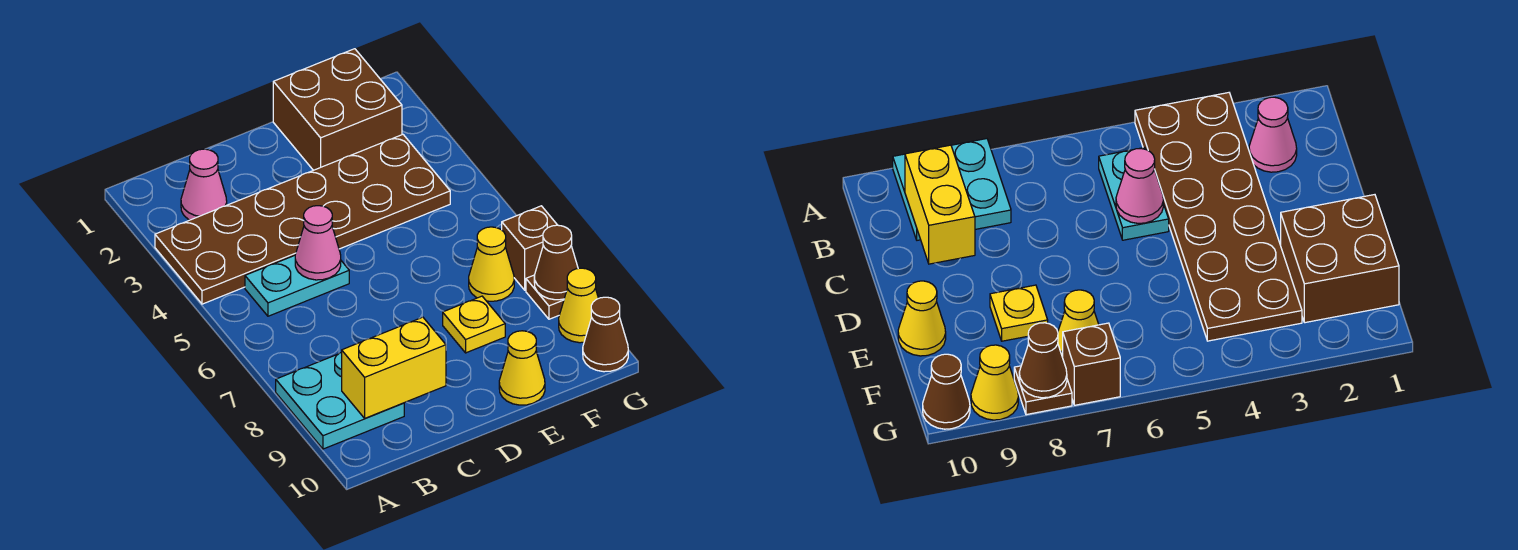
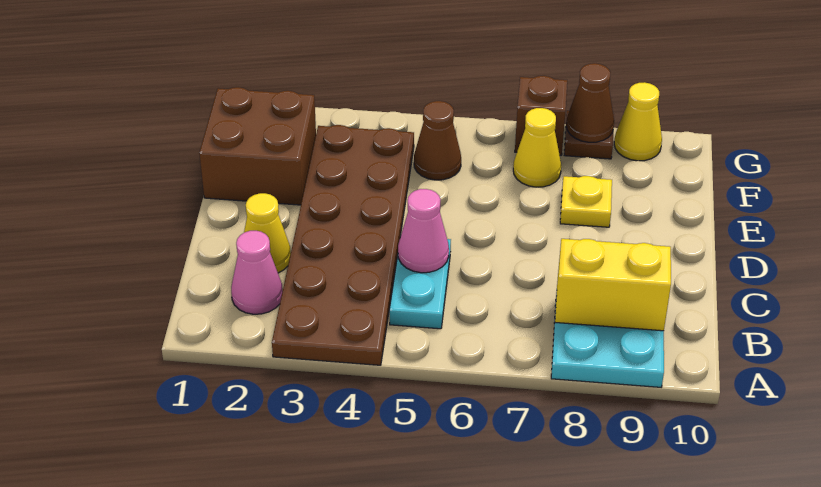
yellow 1x2 brick [342,317,446,418] -> yellow 1x2 brick turned to [555,239,671,331]
yellow 1x1 cone [499,331,545,405] -> yellow 1x1 cone moved to [244,193,291,273]
brown 1x1 cone [583,297,628,372] -> brown 1x1 cone moved to [414,101,461,180]

